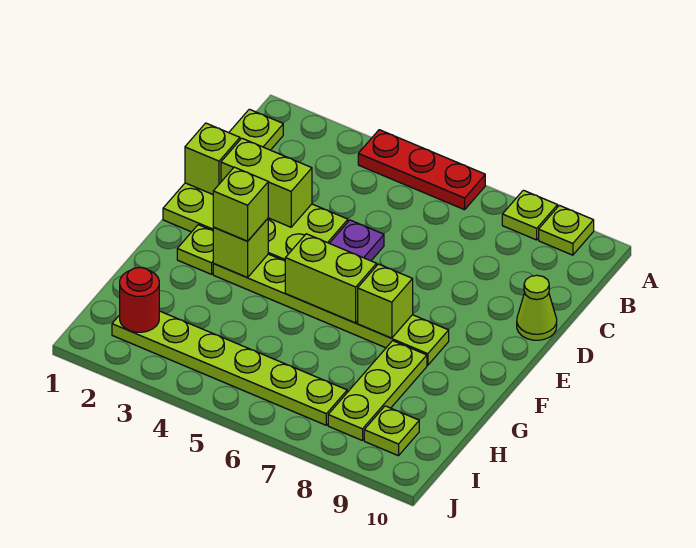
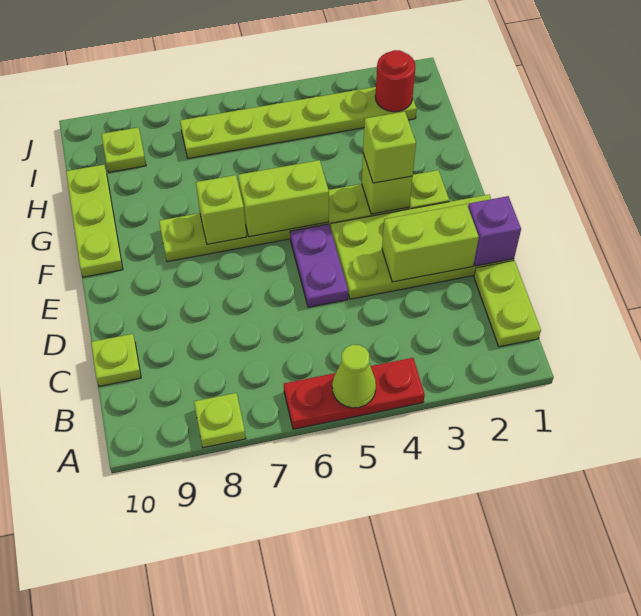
lime 1x1 plate [539,205,594,255] -> lime 1x1 plate moved to [91,334,141,386]
lime 1x1 brick [185,123,240,194] -> purple 1x1 brick [468,196,521,266]
lime 1x1 cone [517,275,557,340] -> lime 1x1 cone moved to [332,345,376,408]
lime 1x3 plate [328,341,427,441] -> lime 1x3 plate moved to [66,165,123,277]

